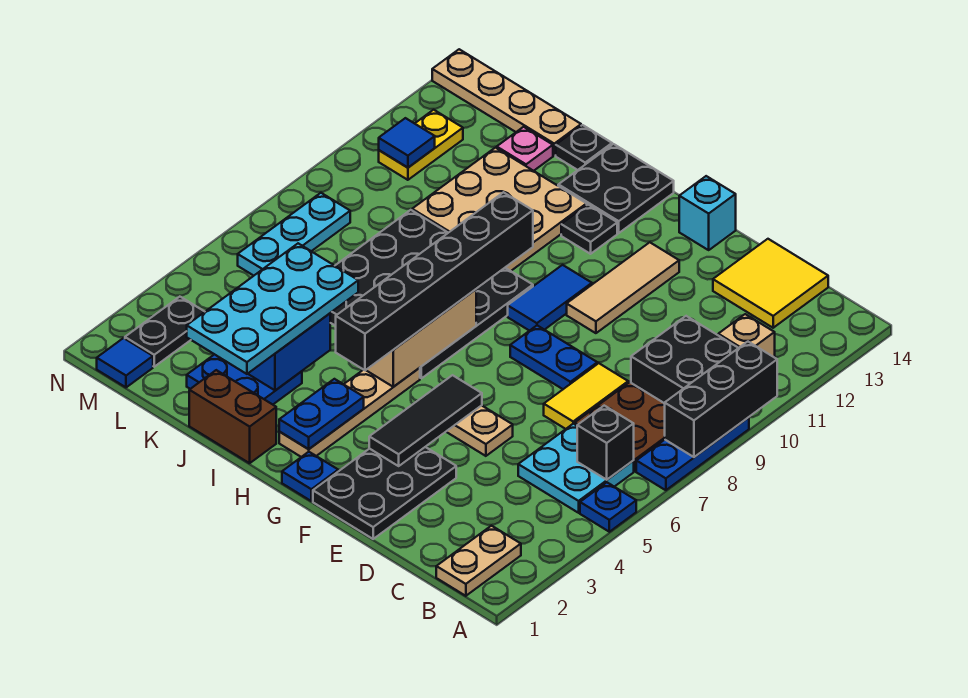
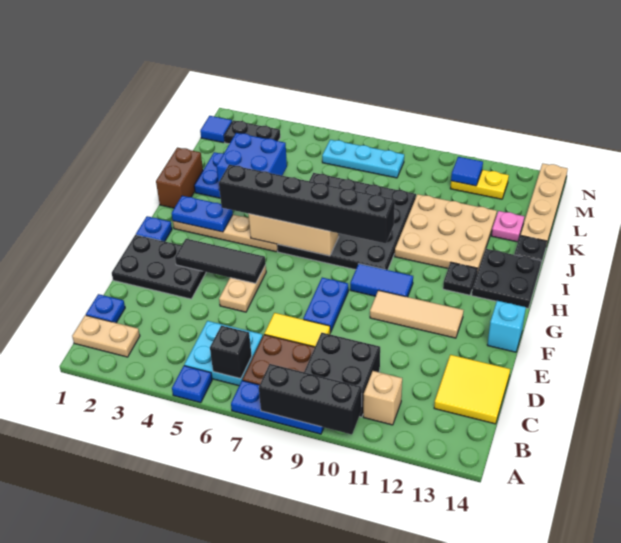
none -> blue 1x1 plate [86,294,125,323]
cyan 2x4 plate [187,243,358,374] -> none

